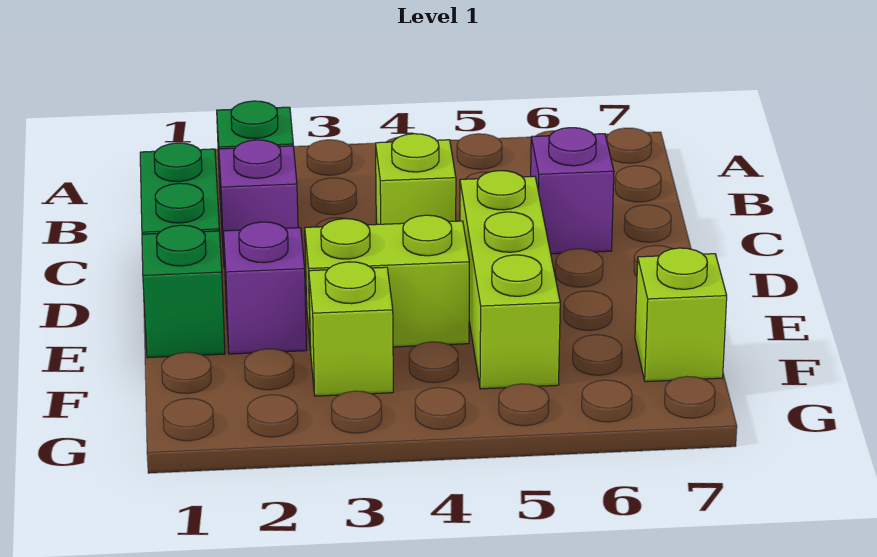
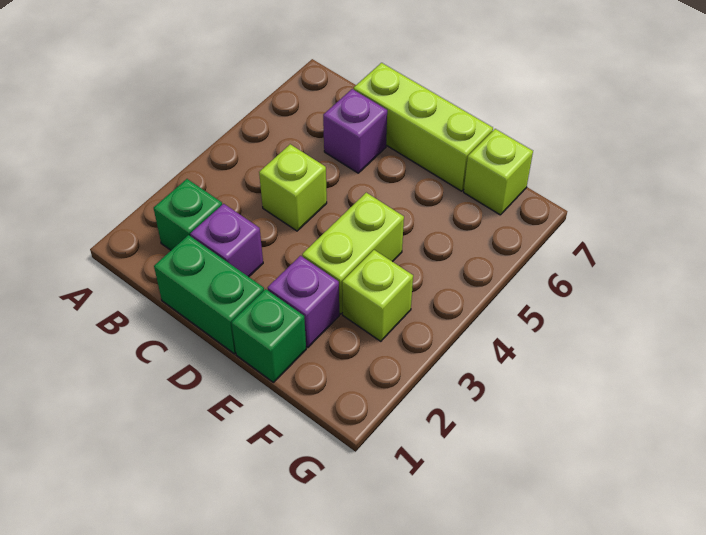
lime 1x3 brick [460,171,560,389] -> lime 1x3 brick moved to [354,63,493,191]

